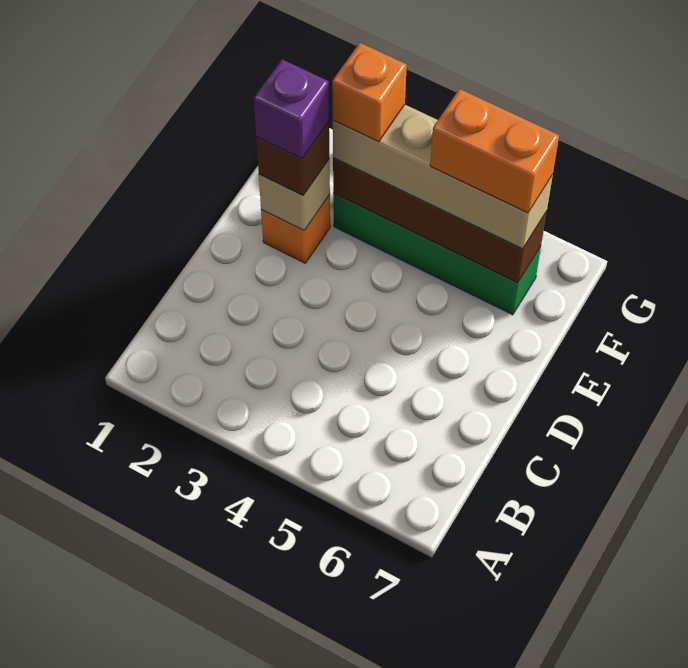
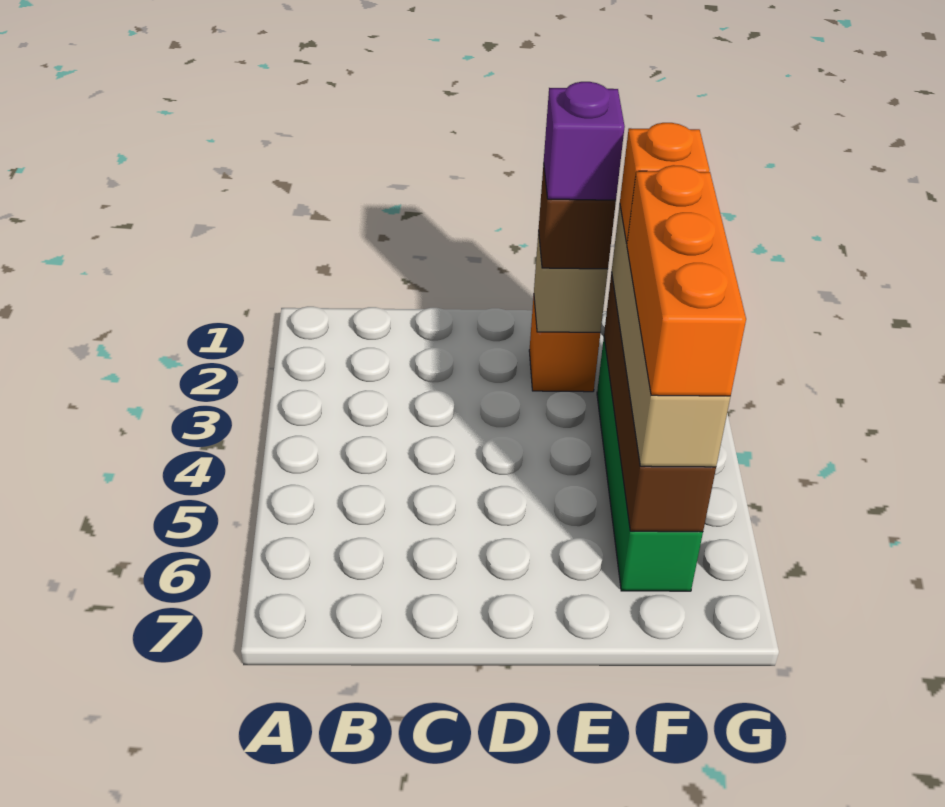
orange 1x2 brick [430,89,559,213] -> orange 1x3 brick [627,165,746,396]

